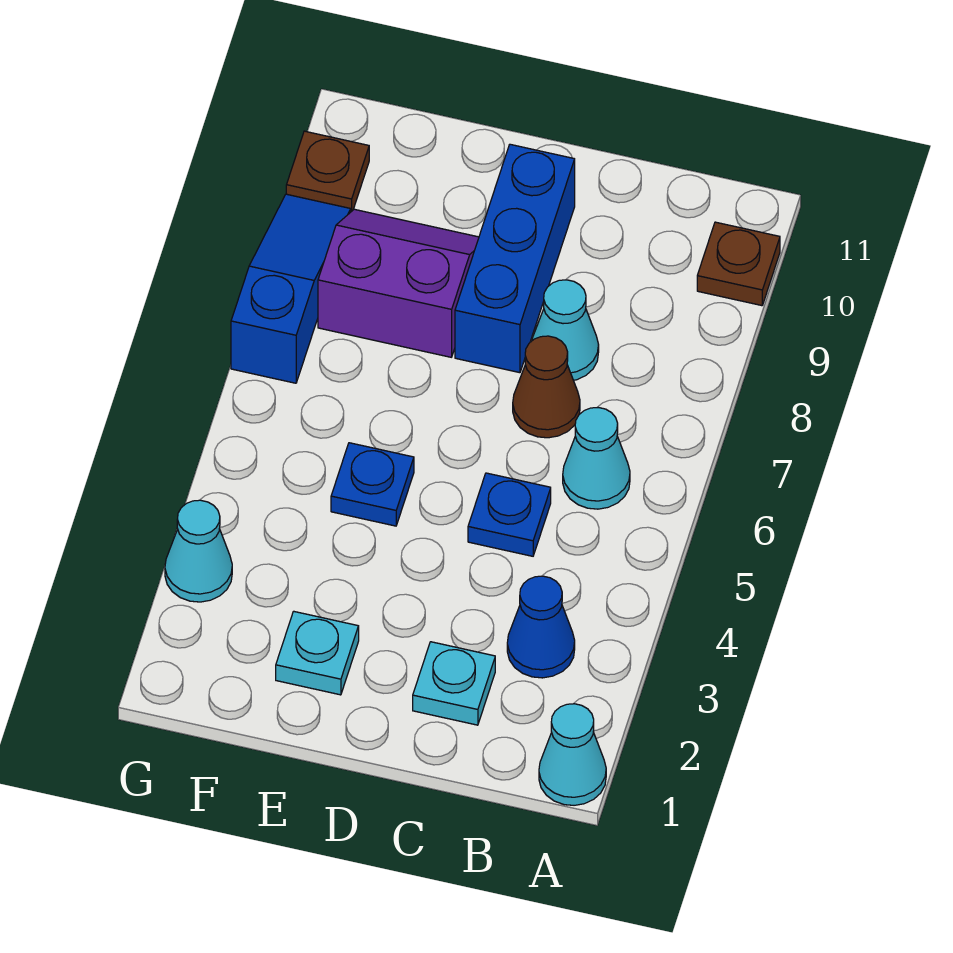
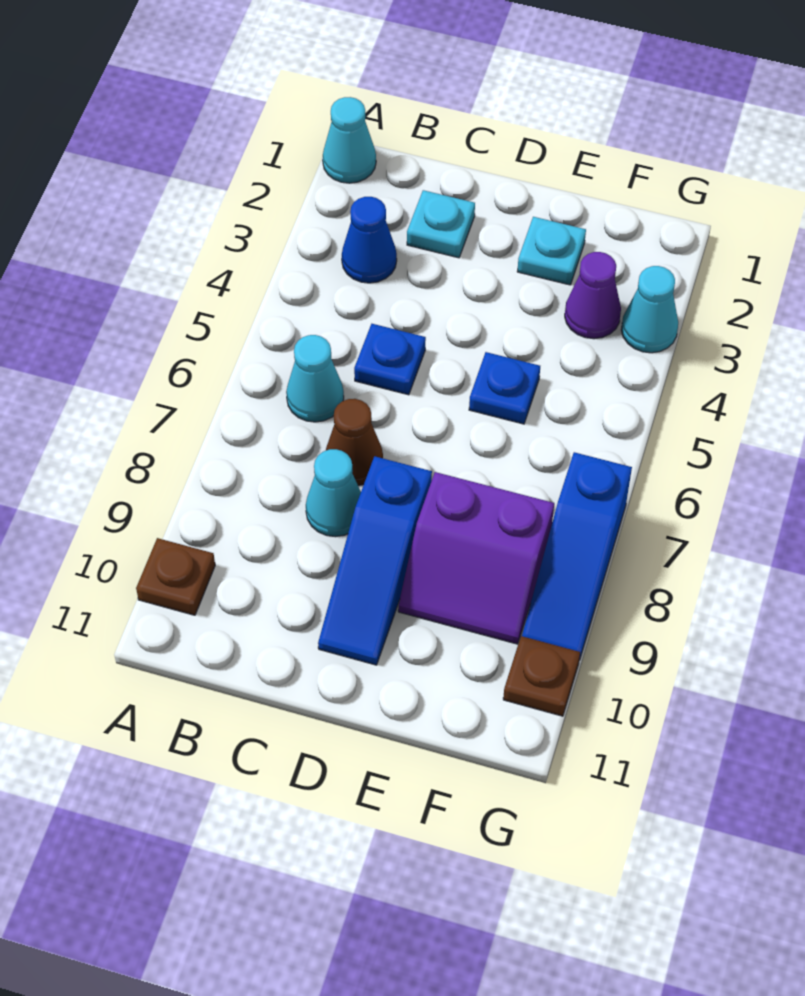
blue 1x3 brick [455,144,575,373] -> blue 1x3 slope [318,456,432,665]
none -> purple 1x1 cone [565,252,621,339]

